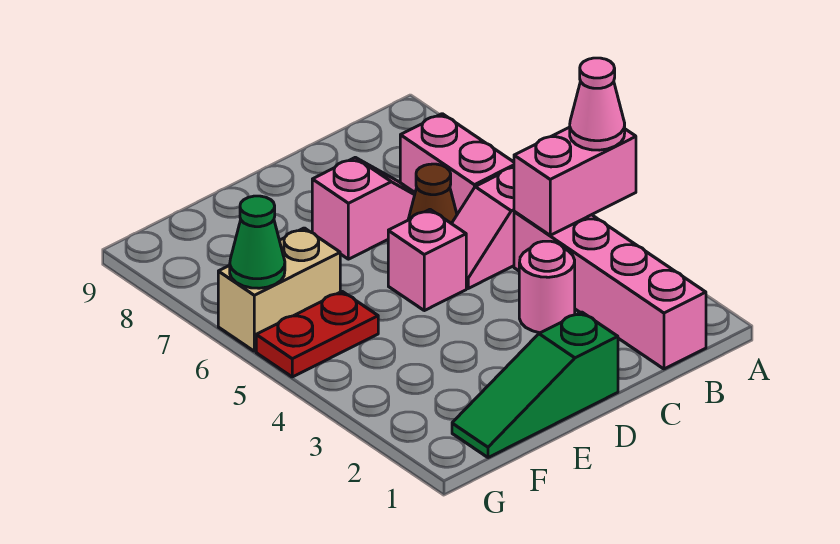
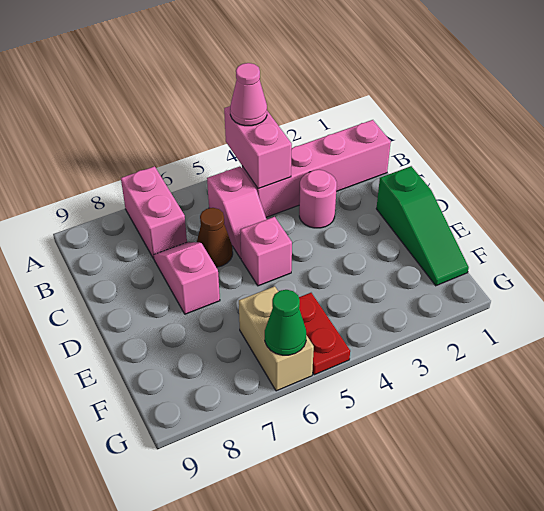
pink 1x2 brick [400,114,514,214] -> pink 1x2 brick turned to [121,166,187,259]

